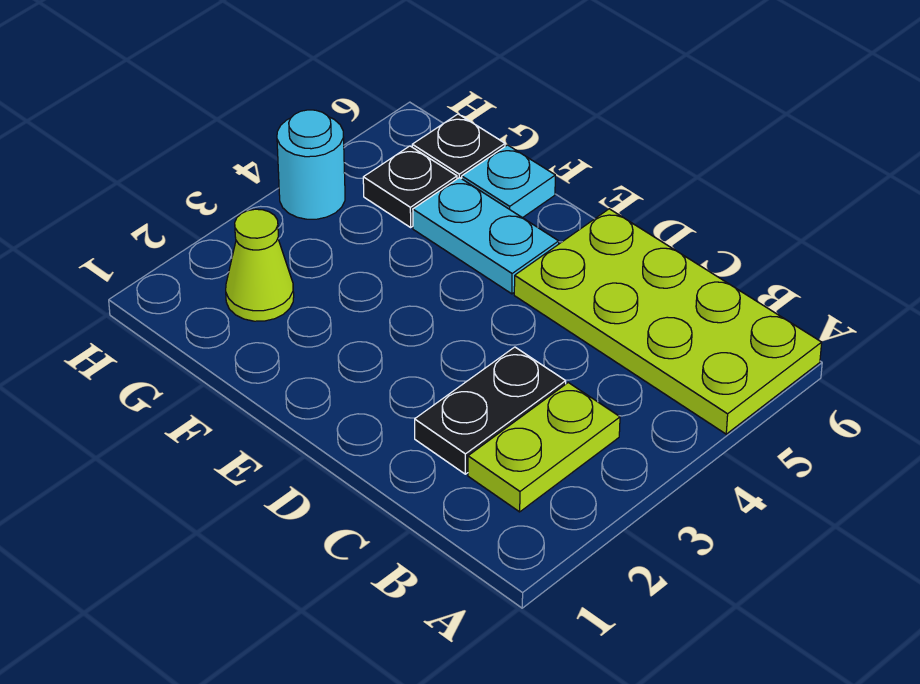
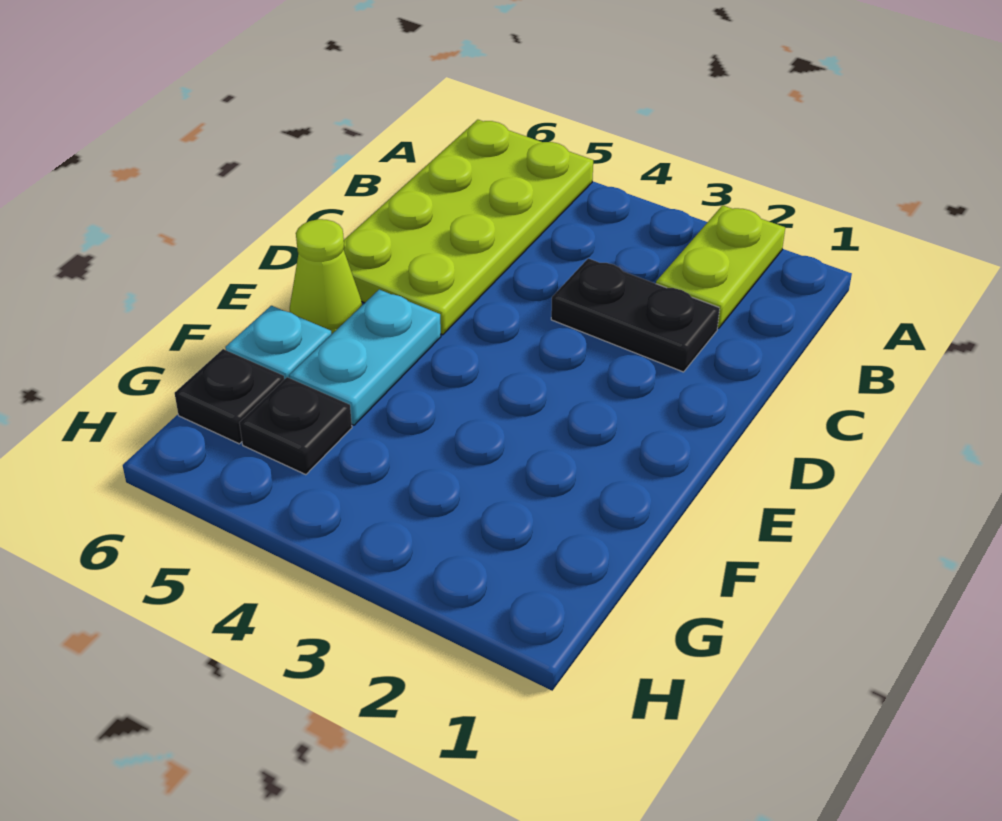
lime 1x2 plate [468,383,620,512] -> lime 1x2 plate turned to [656,205,785,328]
lime 1x1 cone [226,209,294,321] -> lime 1x1 cone moved to [290,219,362,334]
cyan 1x1 round brick [277,110,345,219] -> none

